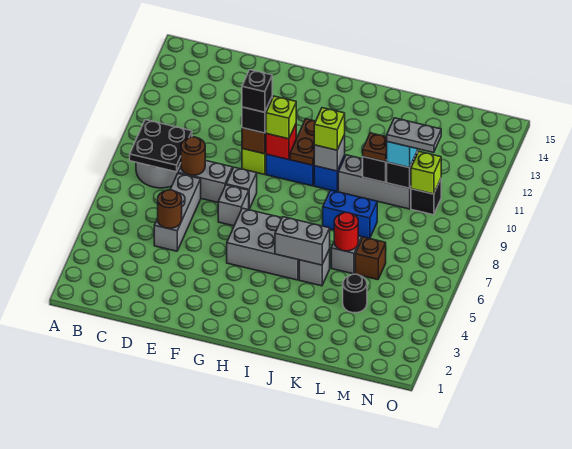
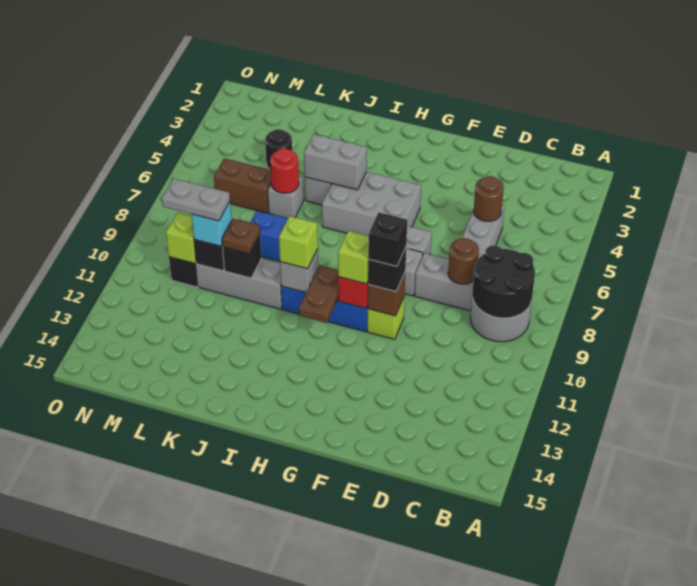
black 2x2 plate [130,120,192,172] -> black 2x2 round brick [472,245,535,318]
brown 1x1 brick [355,237,386,280] -> brown 1x2 brick [214,158,271,213]

